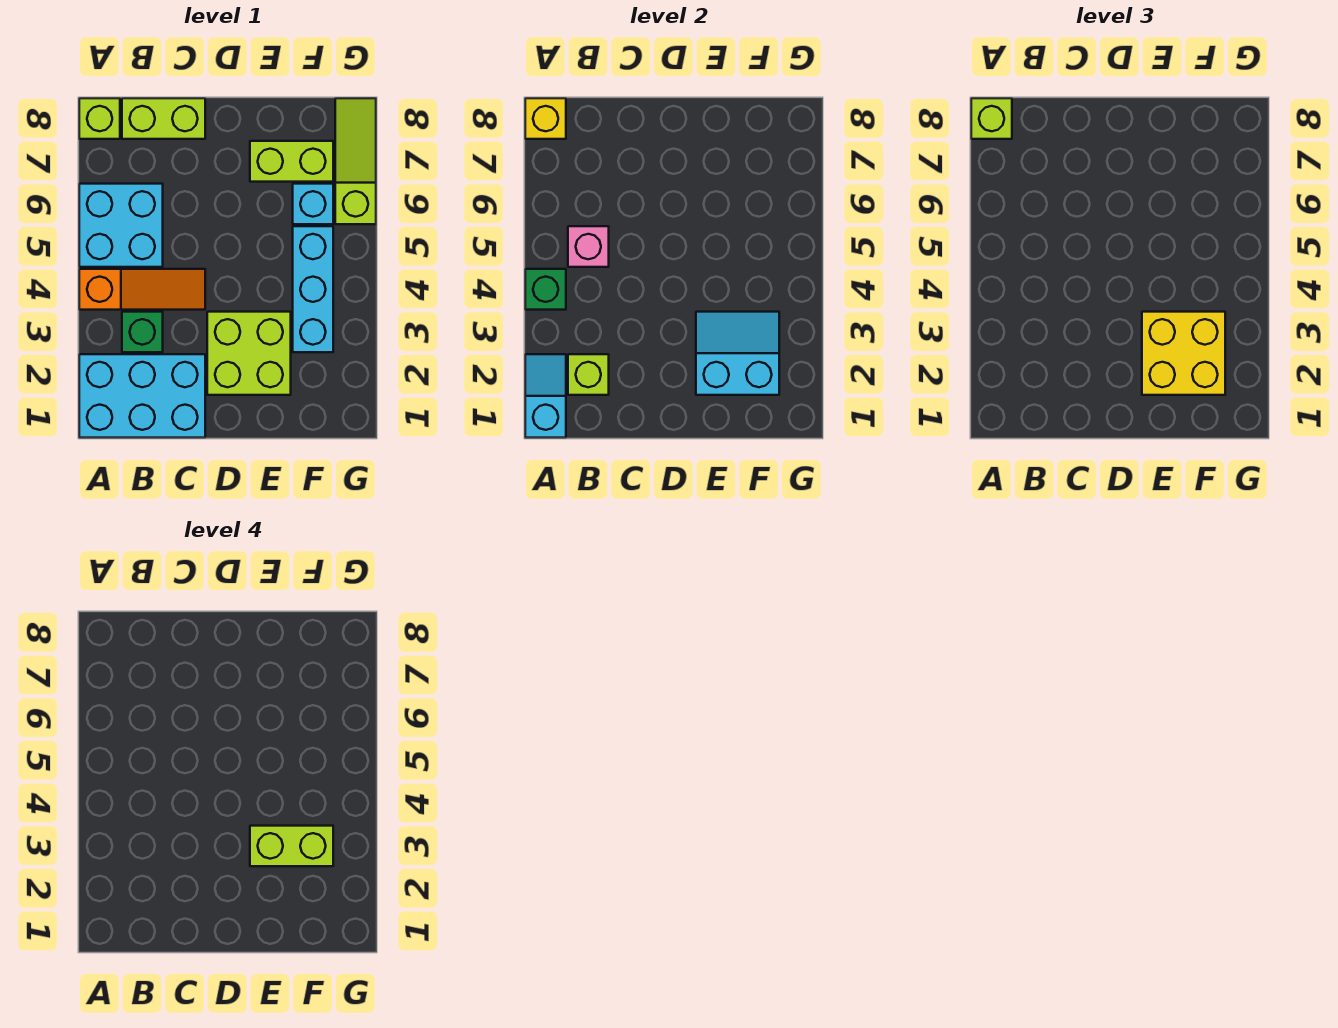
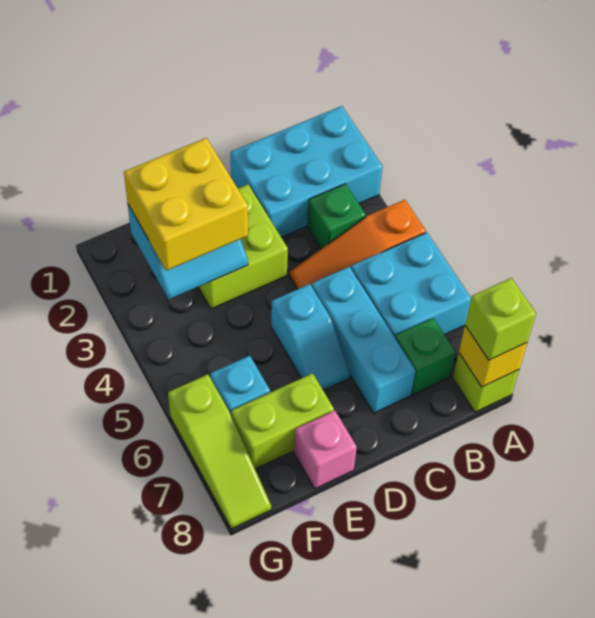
cyan 1x2 slope [525,354,566,438] -> cyan 1x2 slope moved to [271,284,350,391]
green 1x1 brick [525,269,566,310] -> green 1x1 brick moved to [395,318,456,395]
lime 1x1 brick [568,354,609,395] -> none
pink 1x1 brick [568,226,609,267] -> pink 1x1 brick moved to [294,411,357,489]
lime 1x2 brick [122,98,205,139] -> none
lime 1x2 brick [250,826,333,866] -> none
cyan 1x3 brick [293,226,333,352] -> cyan 1x3 brick moved to [312,267,416,413]

